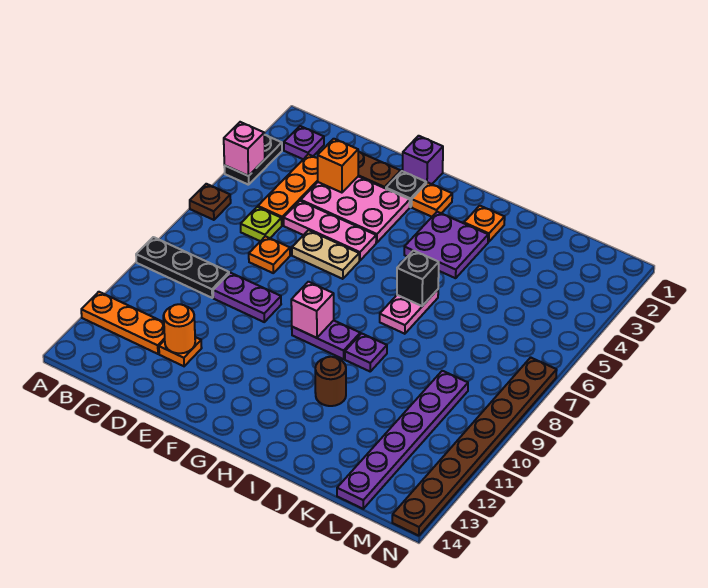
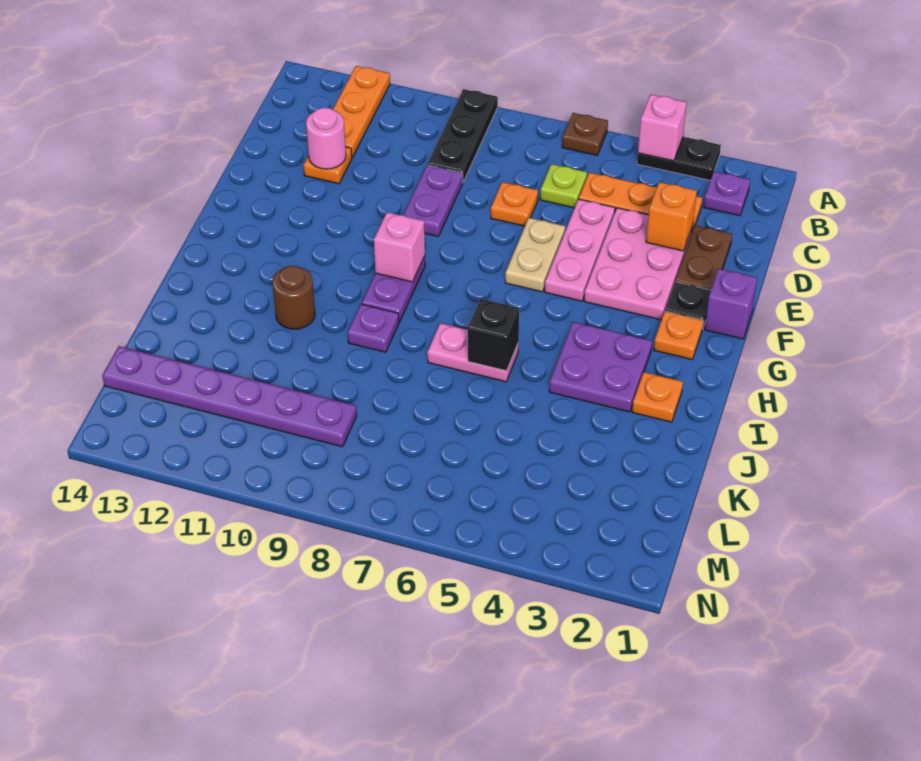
orange 1x1 round brick [164,304,195,353] -> pink 1x1 round brick [306,108,346,169]
brown 1x8 plate [392,357,557,536] -> none

